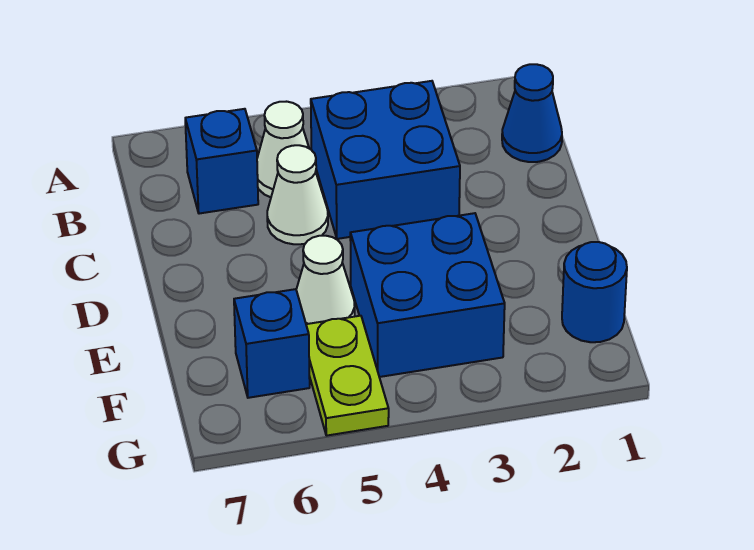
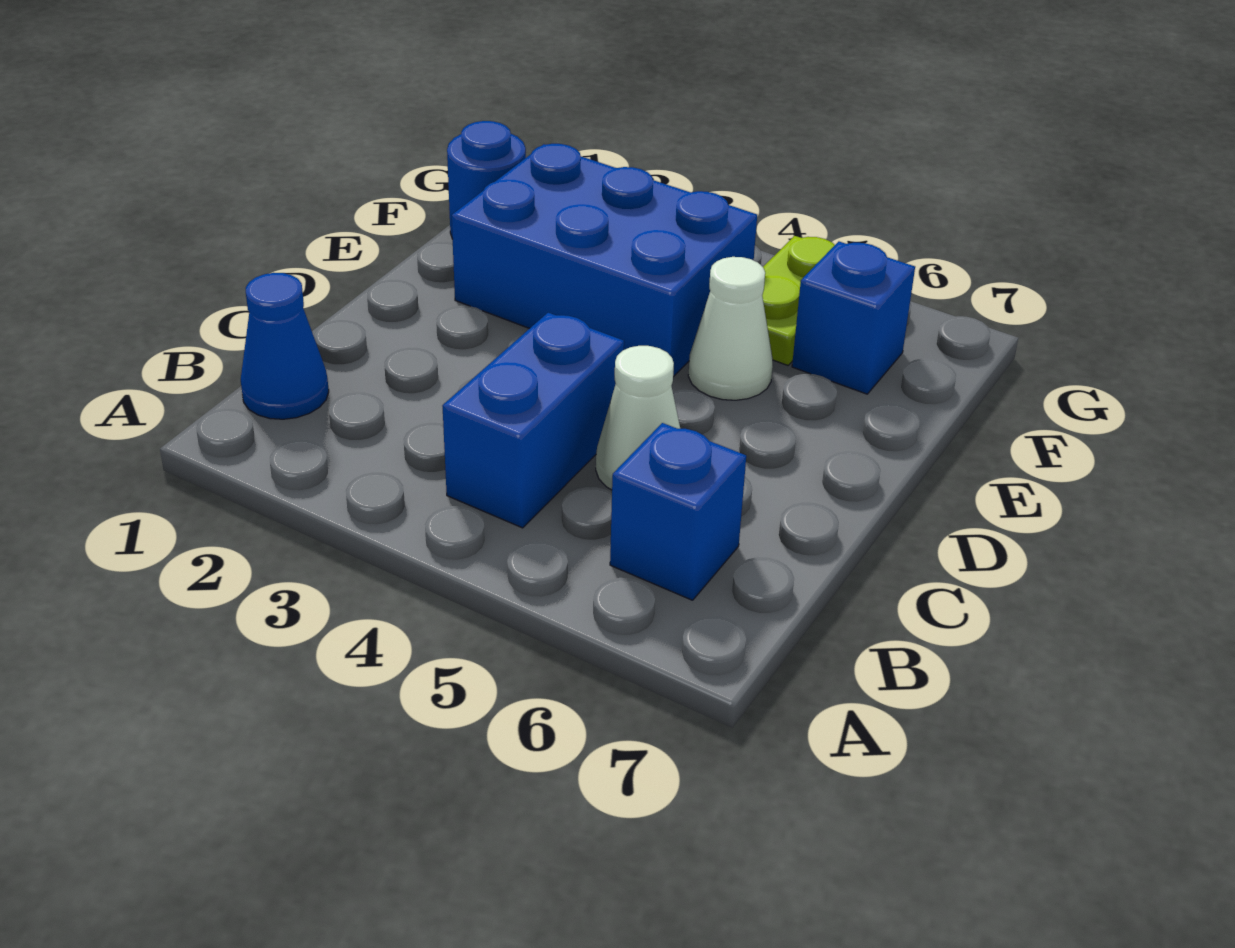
blue 2x2 brick [311,81,460,239] -> blue 1x2 brick [442,313,624,528]
white 1x1 cone [257,102,309,197] -> none
blue 2x2 brick [350,213,505,377] -> blue 2x3 brick [452,144,757,377]

